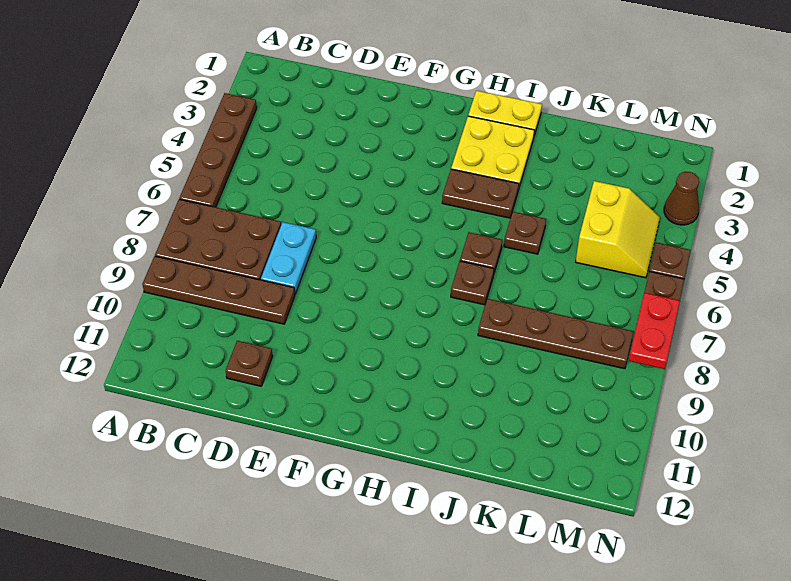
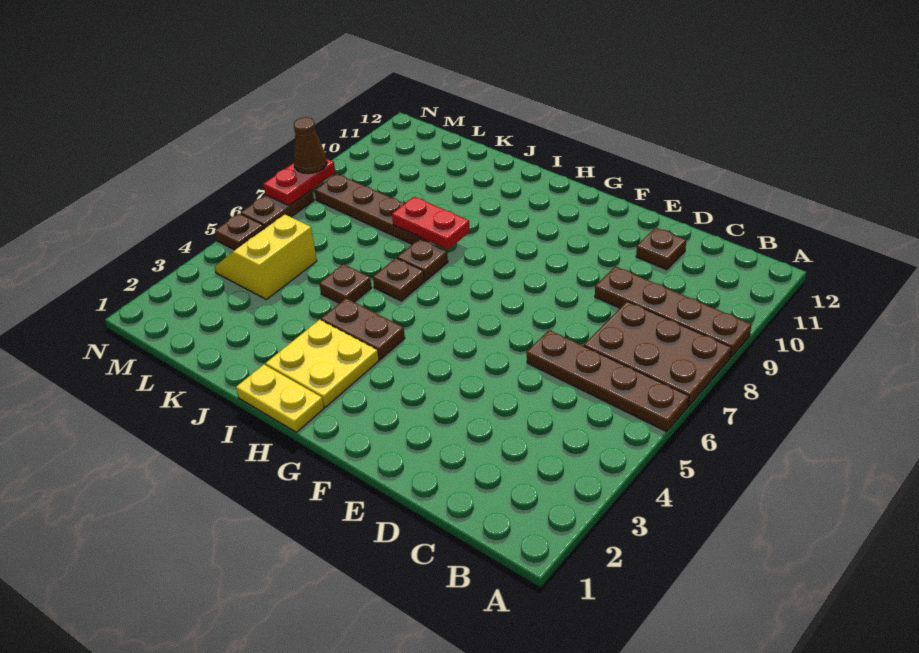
brown 1x4 plate [179,93,257,207] -> brown 1x4 plate turned to [527,330,689,432]
cyan 1x2 plate [261,222,316,294] -> none
none -> red 1x2 plate [392,197,470,250]
brown 1x1 cone [664,172,699,225] -> brown 1x1 cone moved to [294,117,327,174]

